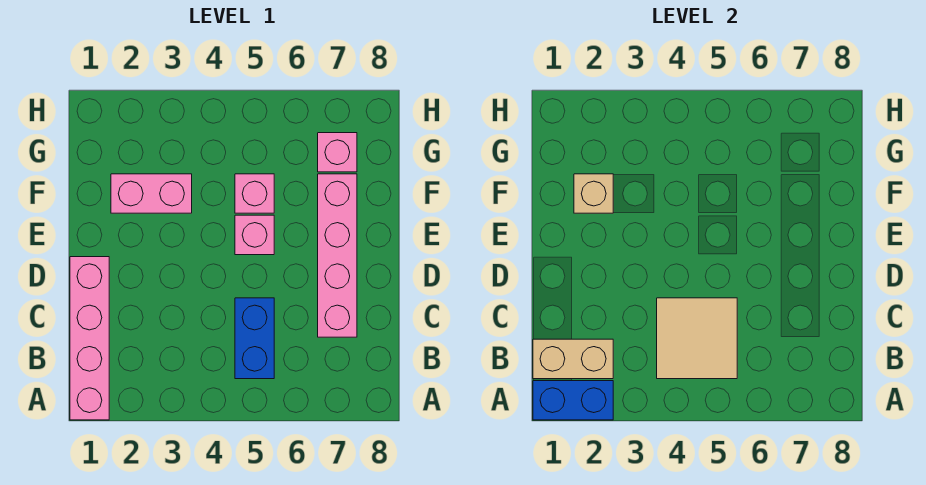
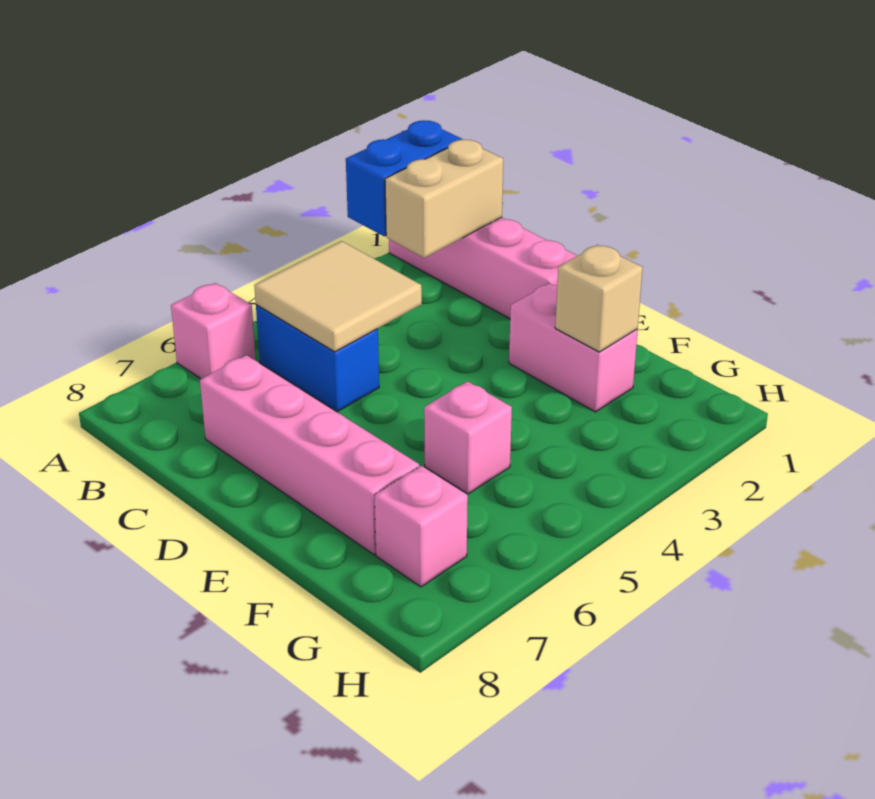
pink 1x1 brick [235,215,274,255] -> pink 1x1 brick moved to [171,283,256,379]
pink 1x2 brick [111,174,192,213] -> pink 1x2 brick turned to [509,283,638,412]

